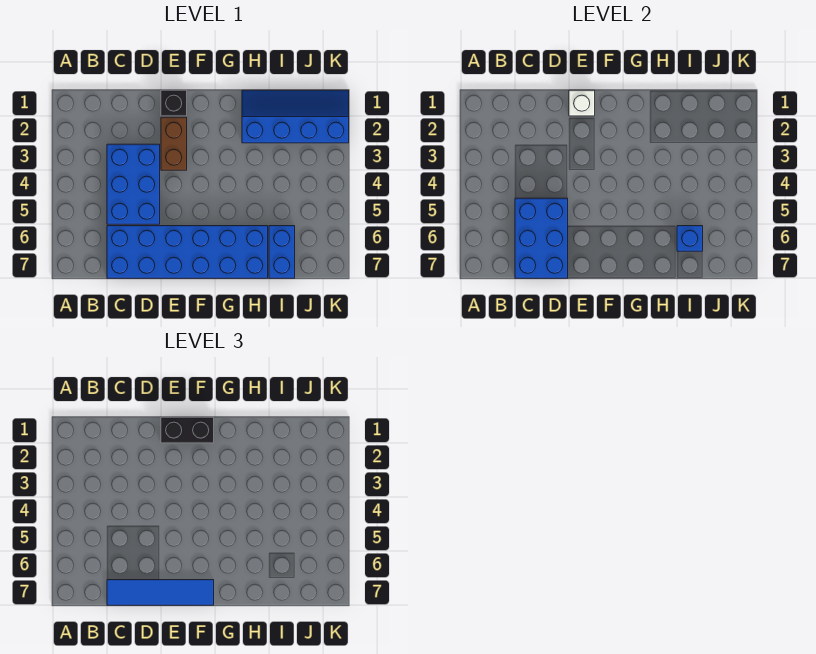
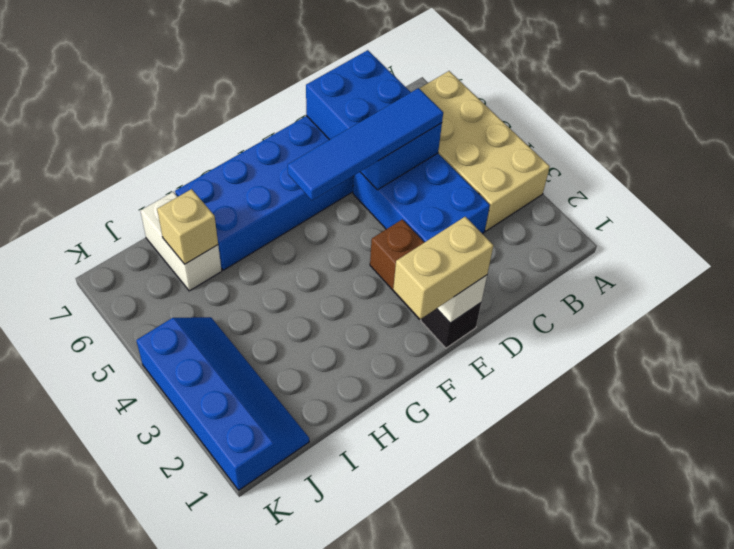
none -> tan 2x4 brick [419,71,550,231]
blue 1x4 tile [107,580,214,605] -> blue 1x4 tile moved to [288,88,443,200]
black 1x2 brick [161,417,214,443] -> tan 1x2 brick [393,217,493,319]
blue 2x4 slope [242,90,349,143] -> blue 2x4 slope turned to [136,317,309,490]
blue 1x2 brick [269,226,295,278] -> white 1x2 brick [140,192,222,291]
blue 1x1 brick [677,226,703,251] -> tan 1x1 brick [157,189,218,264]

